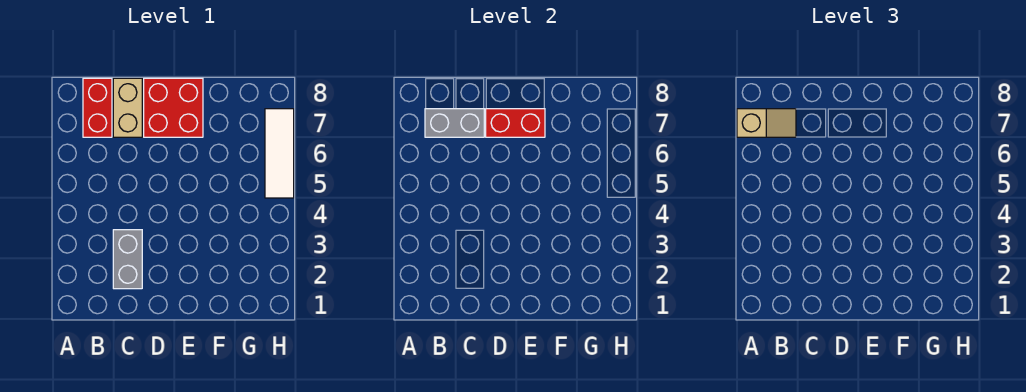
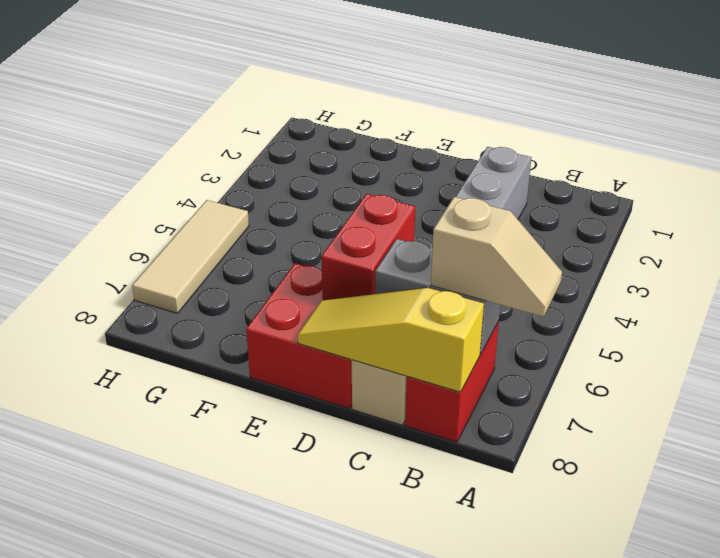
tan 1x2 slope [737,109,796,137] -> tan 1x2 slope turned to [431,197,562,317]
none -> yellow 1x3 slope [298,288,484,392]
red 1x2 brick [486,109,545,137] -> red 1x2 brick turned to [321,194,415,300]
white 1x3 tile [265,109,294,198] -> tan 1x3 tile [132,200,249,313]

